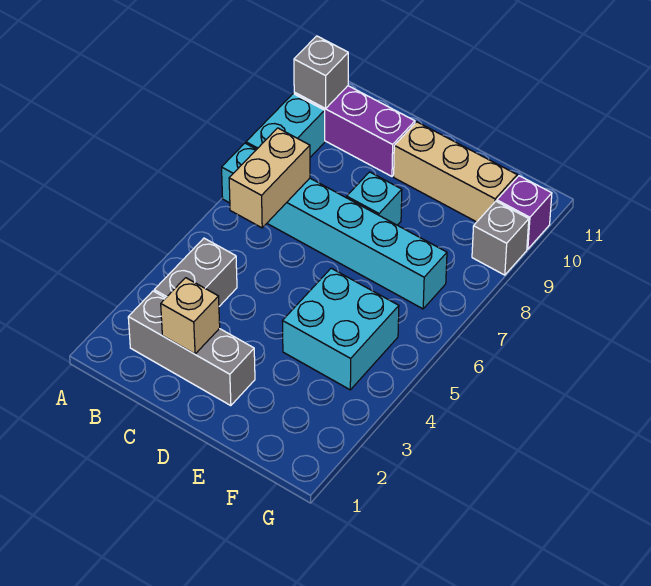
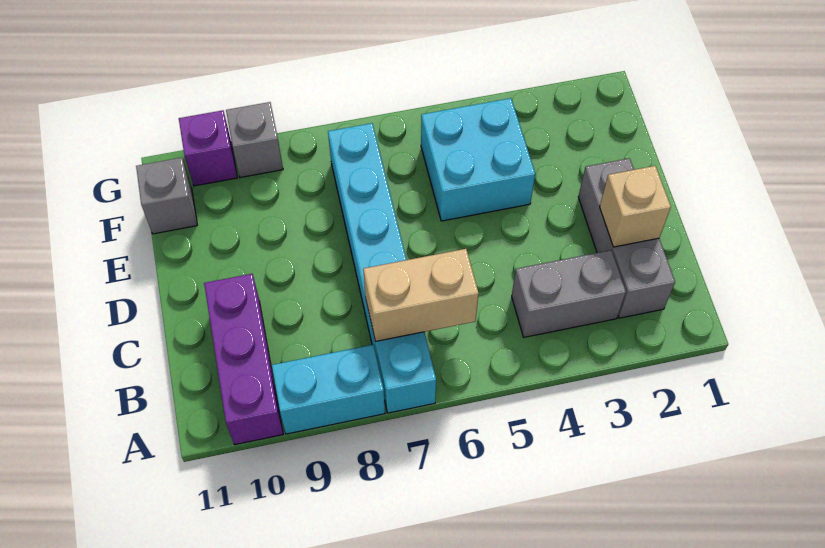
grey 1x1 brick [294,36,348,109] -> grey 1x1 brick moved to [136,158,197,234]
cyan 1x1 brick [347,172,402,225] -> none
tan 1x3 brick [394,122,517,222] -> none

